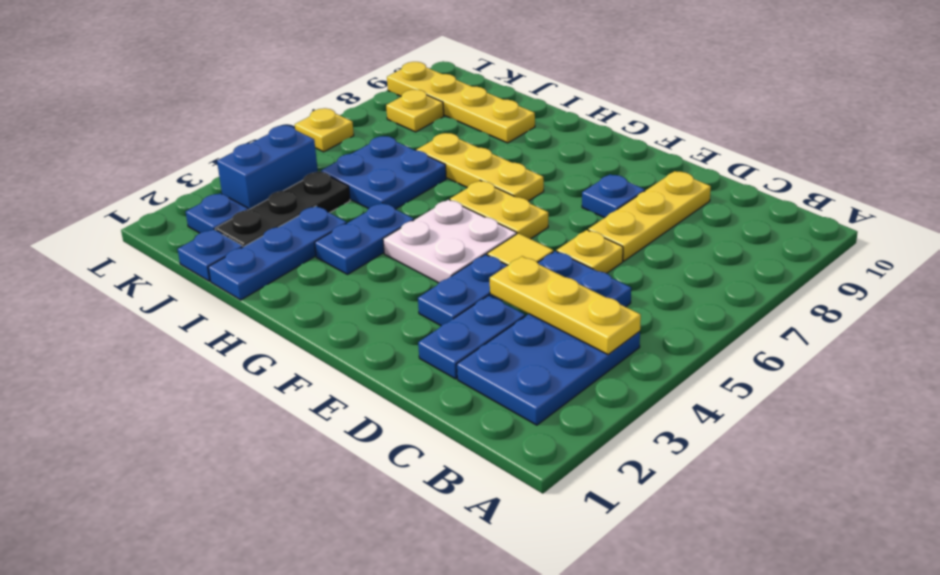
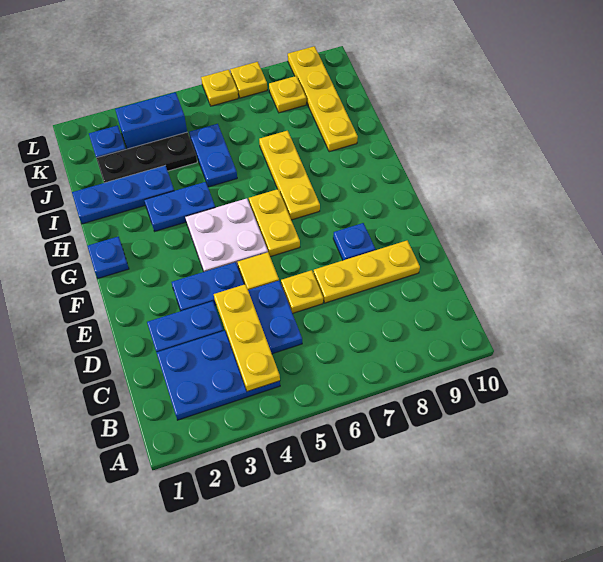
blue 2x2 plate [321,136,446,209] -> blue 1x2 plate [189,124,237,187]
blue 1x1 plate [178,229,243,281] -> blue 1x1 plate moved to [87,237,129,278]
none -> yellow 1x1 plate [230,62,267,98]

